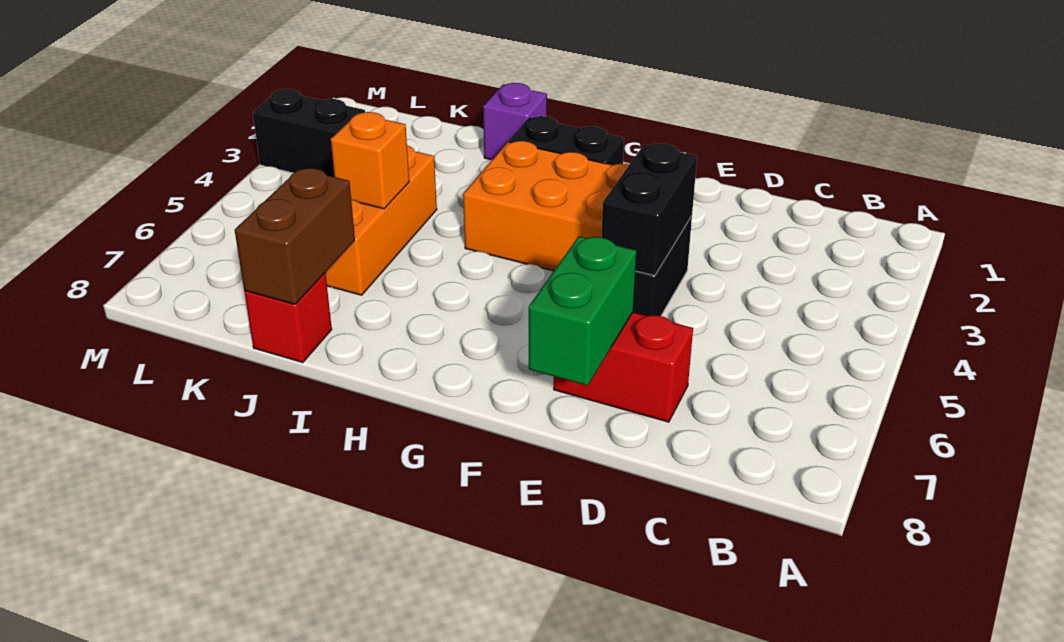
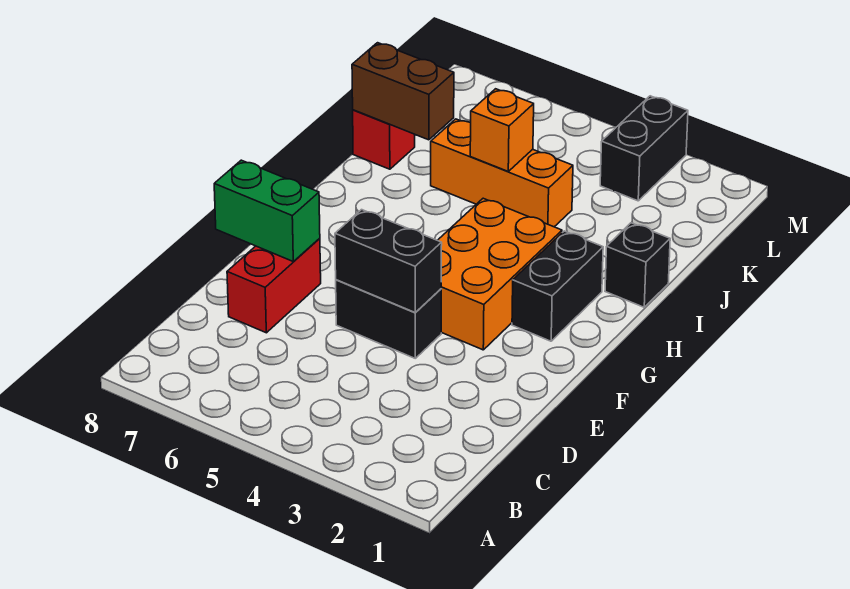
purple 1x1 brick [483,83,547,160] -> black 1x1 brick [605,223,670,307]

